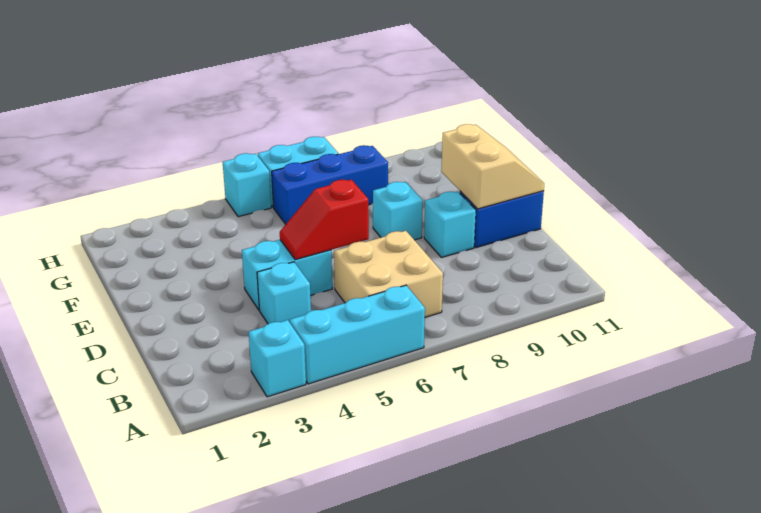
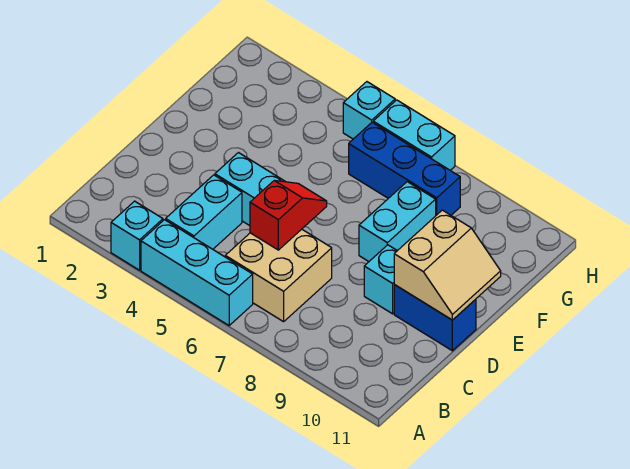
cyan 1x1 brick [257,262,311,324] -> cyan 1x2 brick [166,175,242,249]
red 1x2 slope [280,180,369,260] -> red 1x2 slope turned to [250,180,327,250]
cyan 1x1 brick [373,182,423,240] -> cyan 1x2 brick [359,182,436,261]

